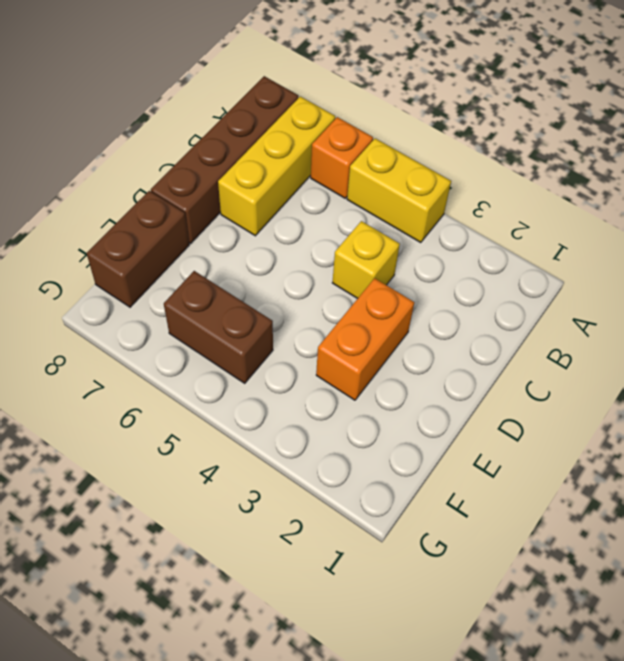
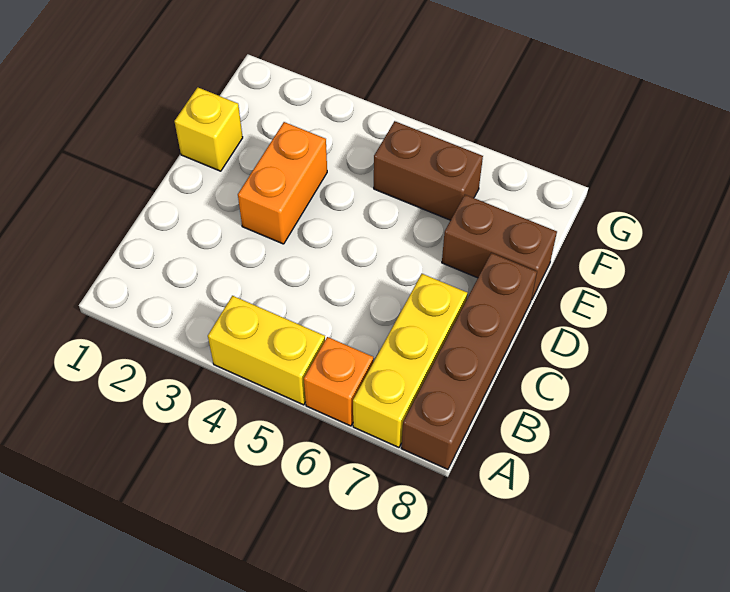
yellow 1x1 brick [332,221,400,299] -> yellow 1x1 brick moved to [174,87,243,171]
brown 1x2 brick [87,191,189,307] -> brown 1x2 brick turned to [442,195,557,300]

